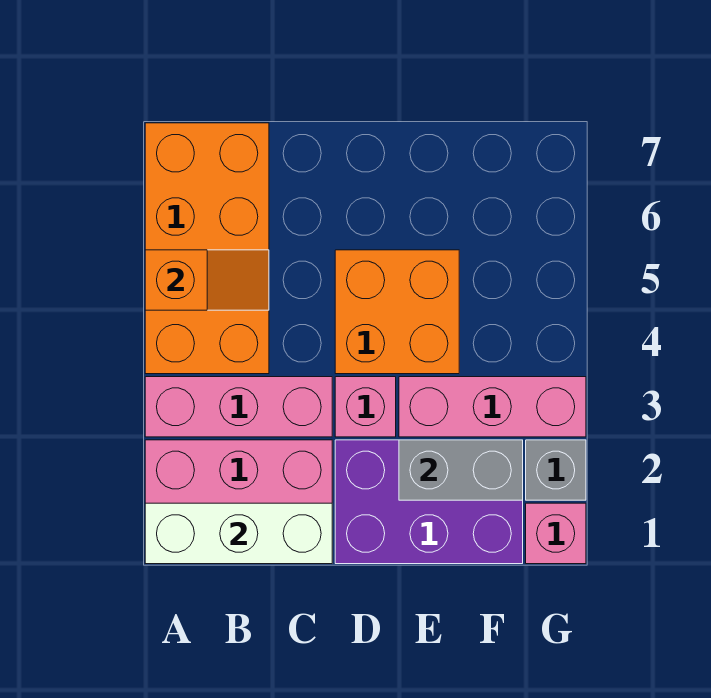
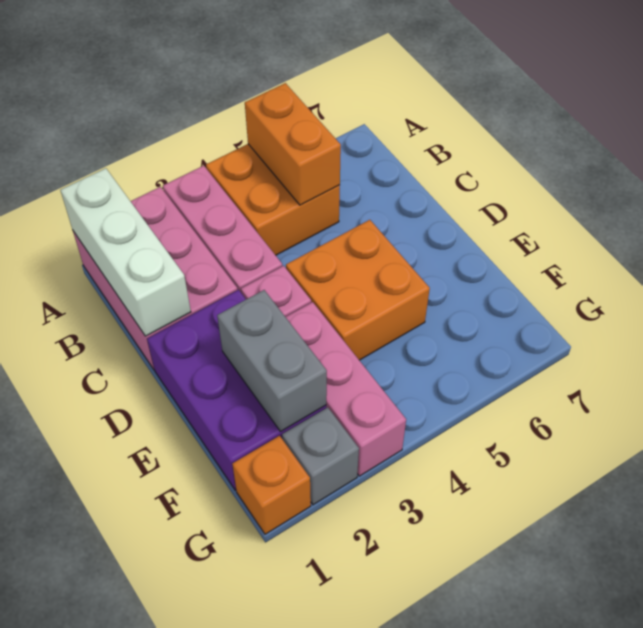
orange 2x4 brick [145,123,269,374] -> orange 2x2 brick [206,144,340,255]
orange 1x2 slope [145,250,269,310] -> orange 1x2 brick [245,83,341,205]
pink 1x1 brick [526,503,586,564] -> orange 1x1 brick [232,436,311,534]

